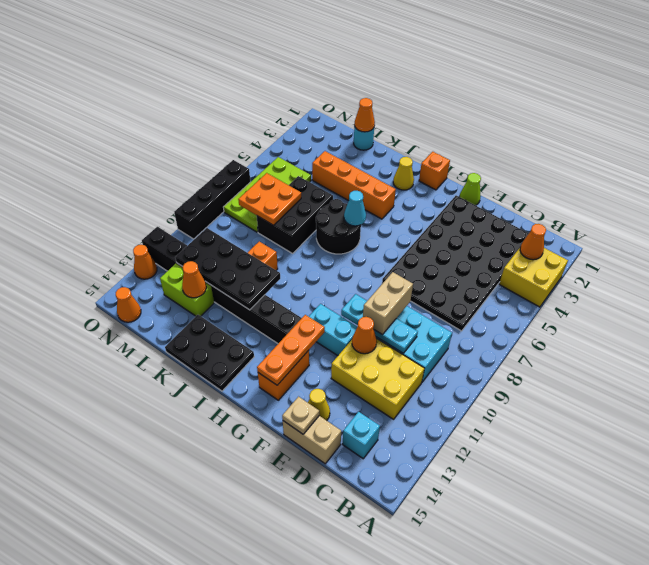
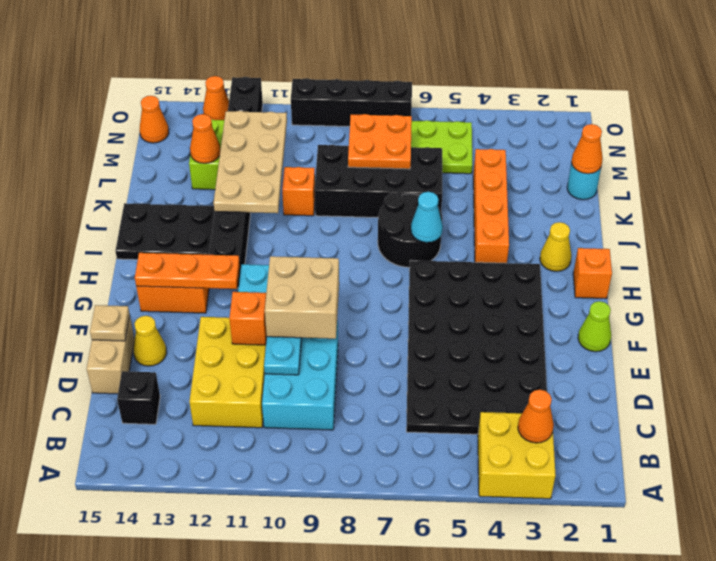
black 4x6 plate [382,196,529,331] -> black 4x6 plate turned to [406,260,547,434]
cyan 1x1 brick [342,412,380,459] -> black 1x1 brick [117,371,160,424]
tan 1x2 brick [363,272,413,334] -> tan 2x2 brick [265,256,339,339]
orange 1x1 cone [352,317,377,354] -> orange 1x1 brick [229,292,267,345]
black 2x3 plate [165,315,254,391] -> black 2x3 plate turned to [115,203,215,260]
black 2x4 plate [175,228,280,310] -> tan 2x4 plate [214,111,287,213]
black 2x3 brick [257,176,333,253] -> black 2x4 brick [314,145,442,217]

